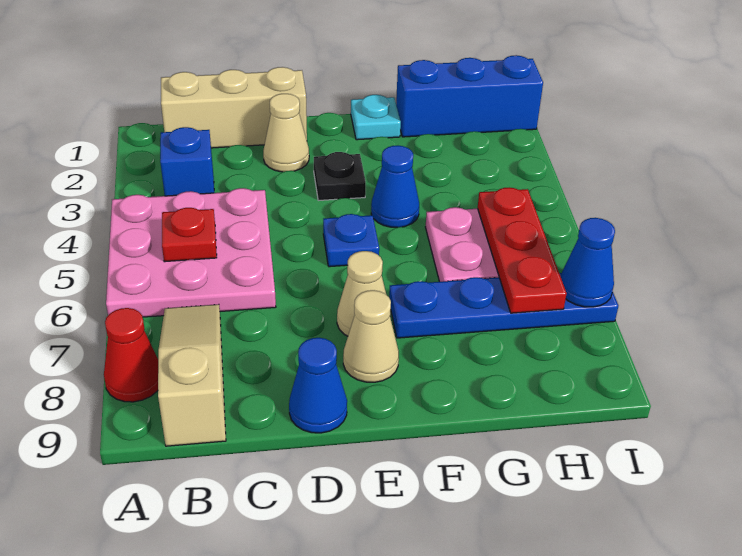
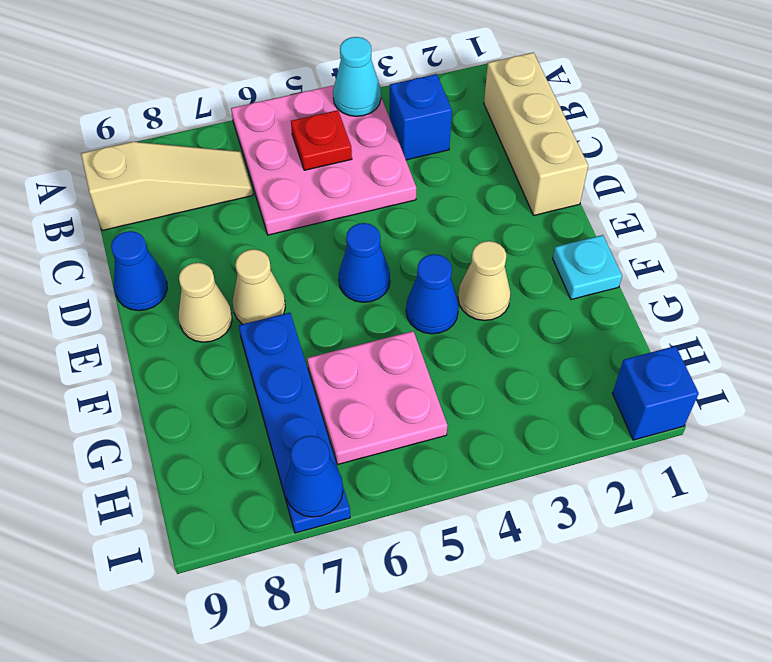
none -> cyan 1x1 cone [333,37,381,116]
red 1x1 cone [104,308,158,402] -> none
tan 1x1 cone [263,94,309,172] -> tan 1x1 cone moved to [458,241,511,321]
black 1x1 plate [314,152,366,200] -> none
blue 1x1 plate [323,214,379,267] -> blue 1x1 cone [339,223,390,302]
blue 1x3 brick [396,55,543,137] -> blue 1x1 brick [613,346,699,440]
red 1x3 plate [478,187,567,313] -> none

